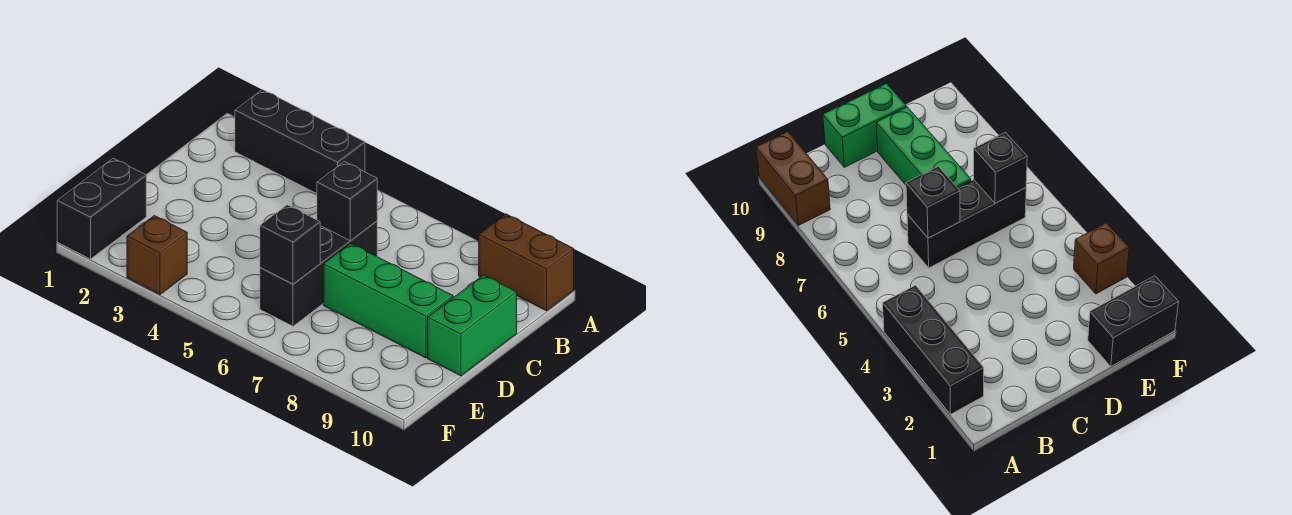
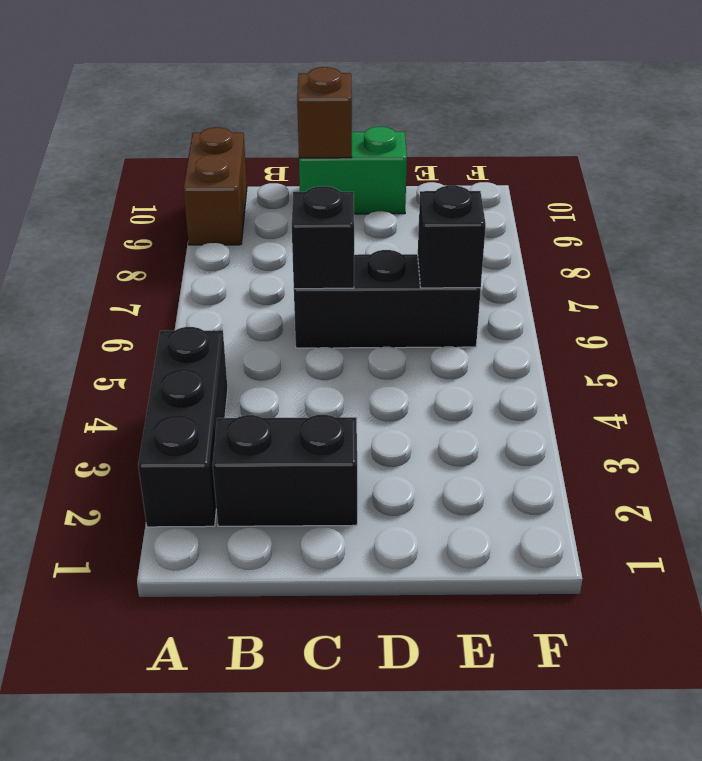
green 1x3 brick [323,243,453,358] -> none
black 1x2 brick [57,158,146,259] -> black 1x2 brick moved to [213,415,357,526]
brown 1x1 brick [127,216,187,295] -> brown 1x1 brick moved to [297,67,352,158]

